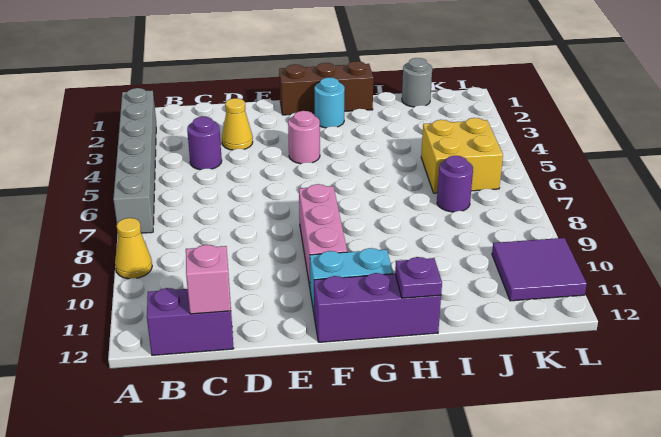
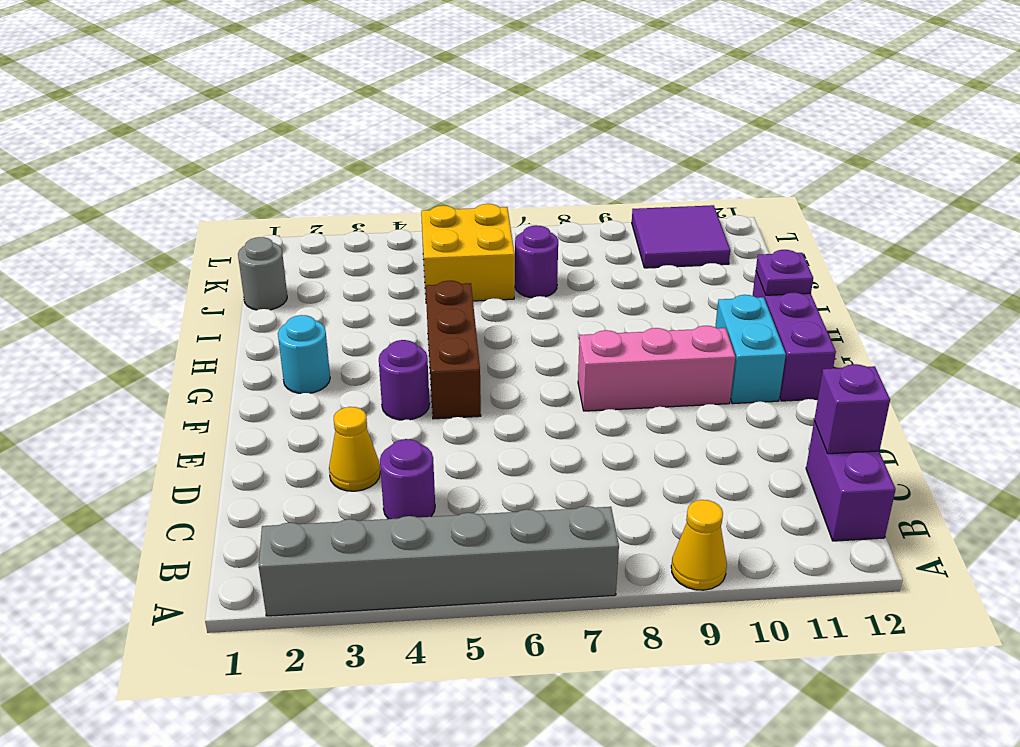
pink 1x1 brick [186,245,231,314] -> purple 1x1 brick [814,364,890,454]
brown 1x3 brick [279,61,373,115] -> brown 1x3 brick moved to [426,281,481,419]
pink 1x1 round brick [288,111,320,164] -> purple 1x1 round brick [379,340,430,420]

